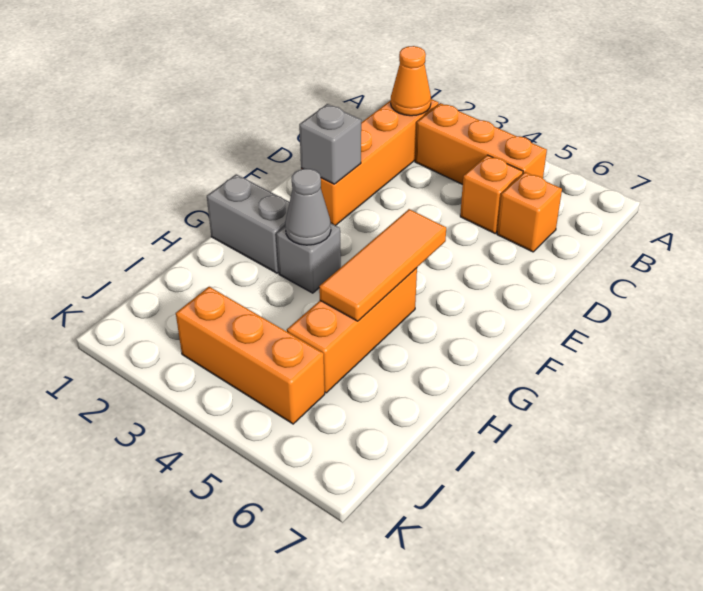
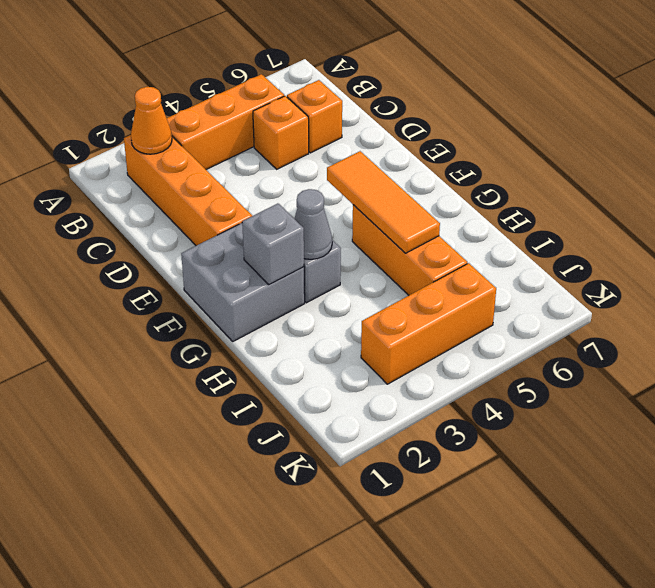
grey 1x1 brick [299,104,361,184] -> grey 1x1 brick moved to [242,204,304,284]
grey 1x2 brick [207,174,290,273] -> grey 2x2 brick [181,223,305,341]

